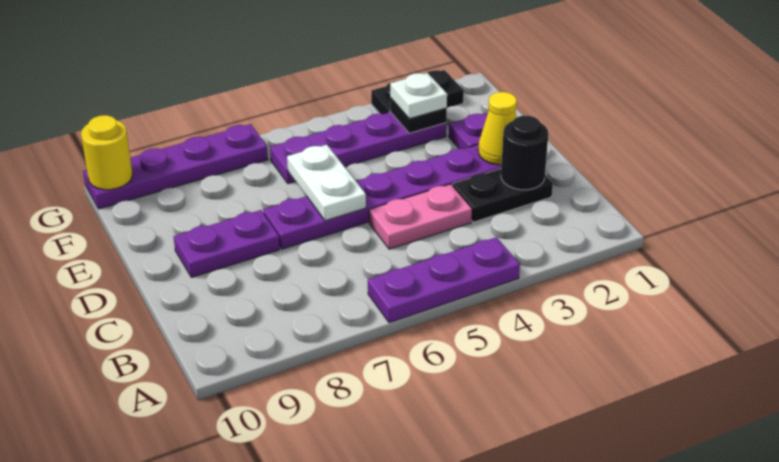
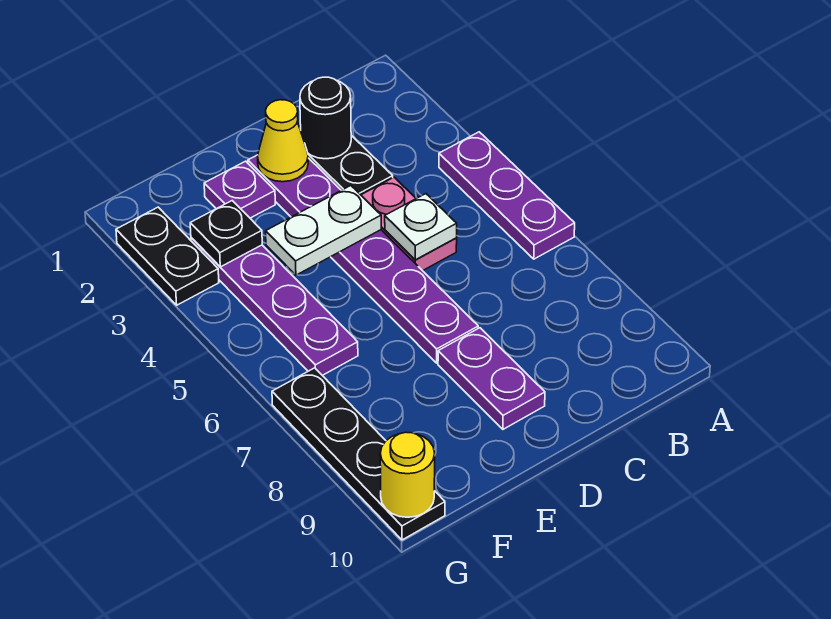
white 1x2 plate [287,145,366,221] -> white 1x2 plate moved to [266,186,381,275]
white 1x1 plate [390,73,447,119] -> white 1x1 plate moved to [385,194,457,260]
purple 1x4 plate [83,124,268,209] -> black 1x4 plate [272,368,445,540]

